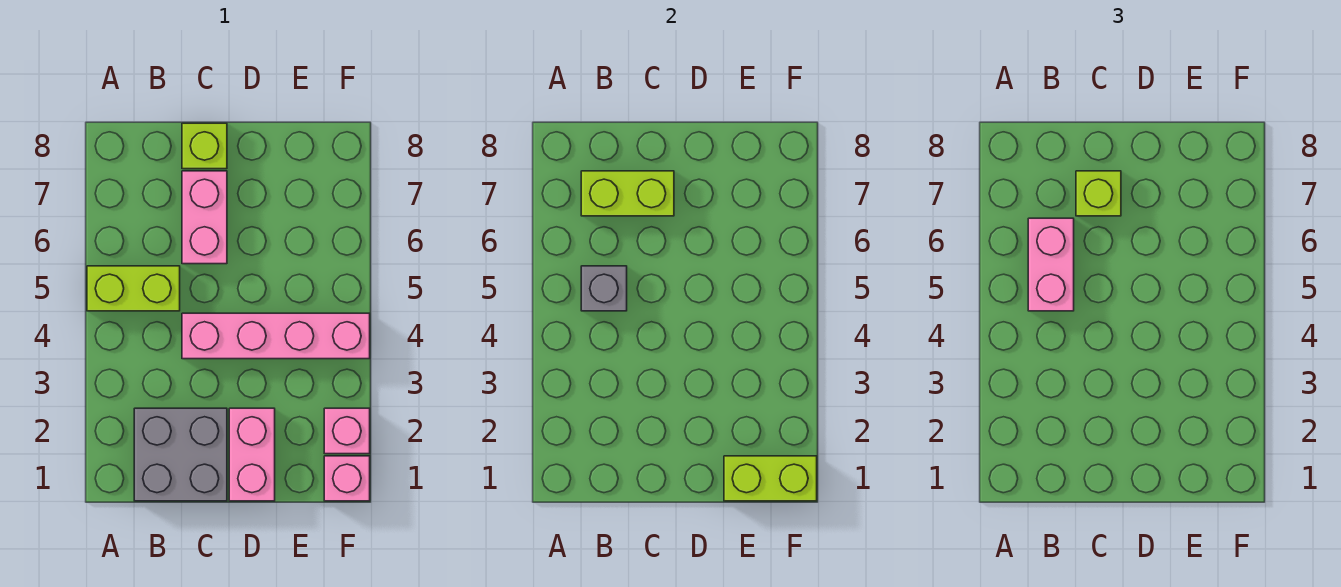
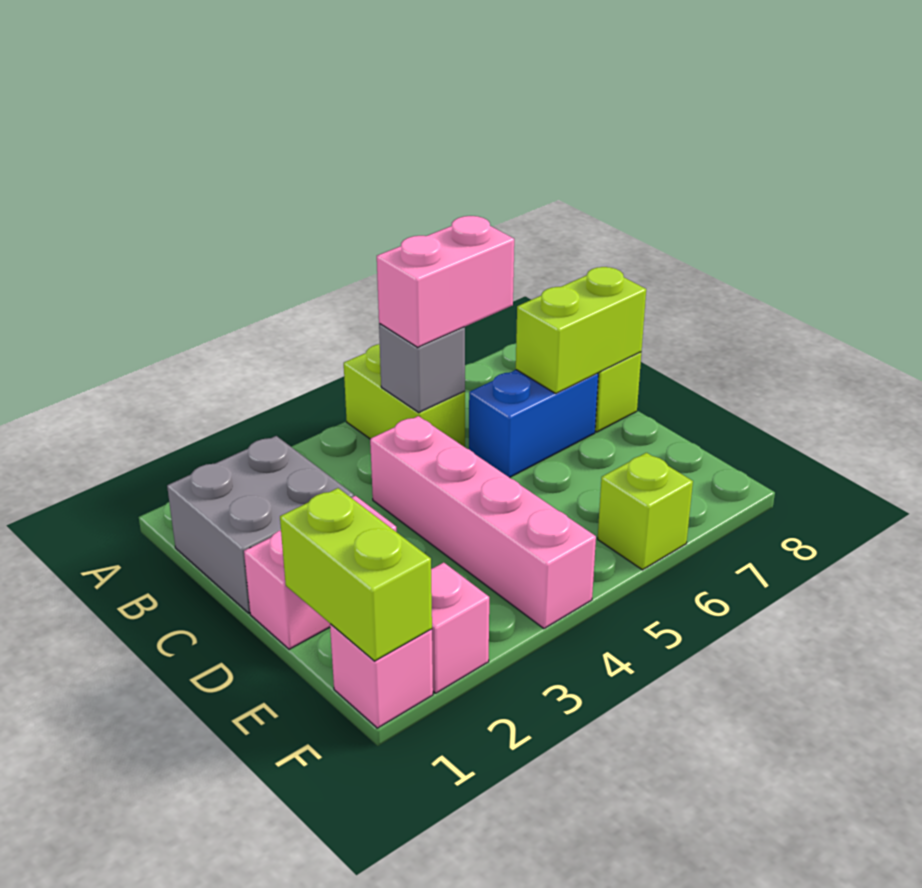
lime 1x2 brick [581,171,674,216] -> lime 1x2 brick turned to [516,267,646,393]
pink 1x2 brick [182,171,227,264] -> blue 1x2 brick [469,370,598,478]
lime 1x1 brick [1076,171,1121,216] -> lime 1x1 brick moved to [598,453,693,570]

